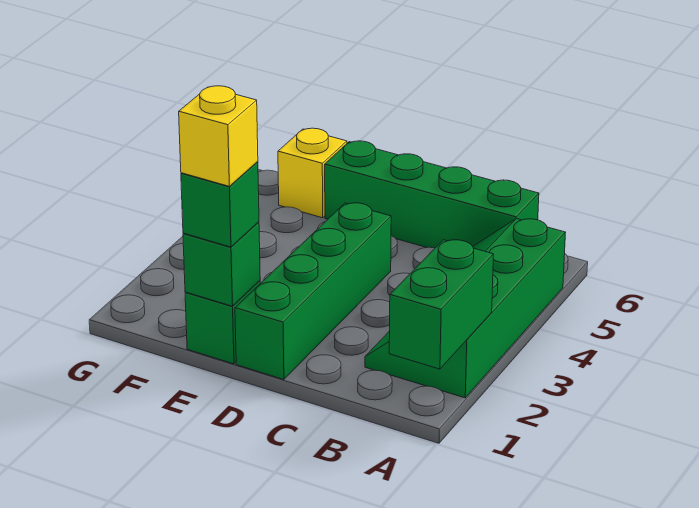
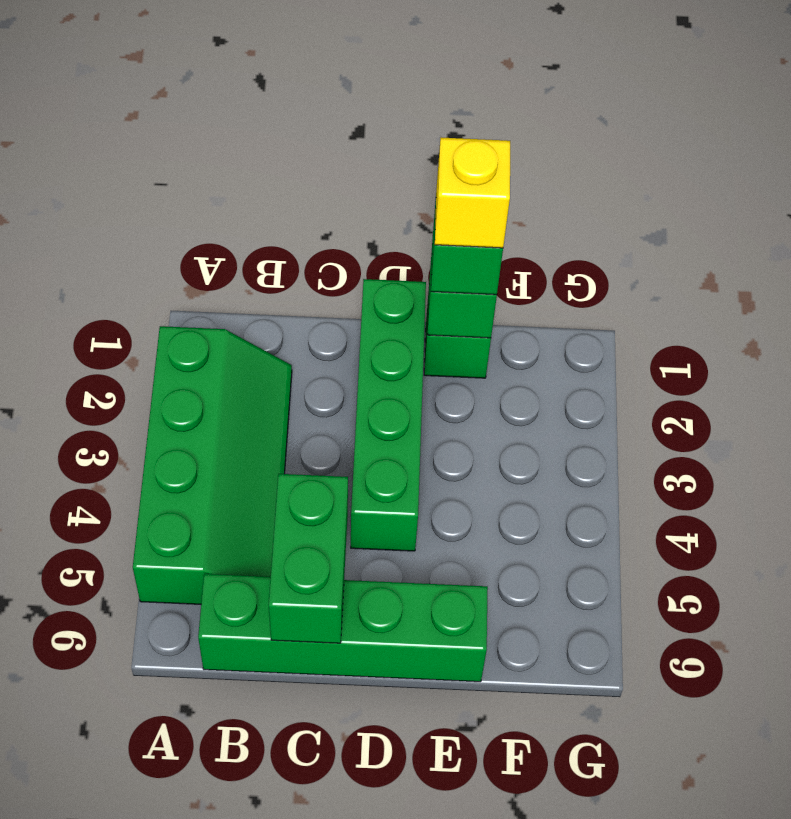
green 1x2 brick [389,240,494,369] -> green 1x2 brick moved to [269,474,348,643]
yellow 1x1 brick [278,128,347,218] -> none

